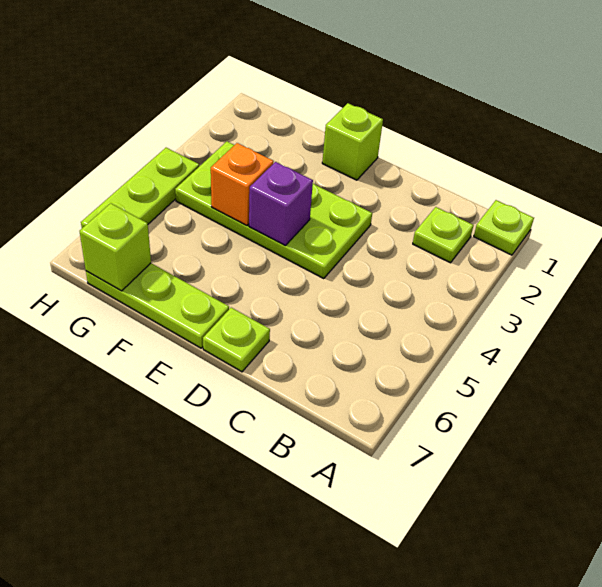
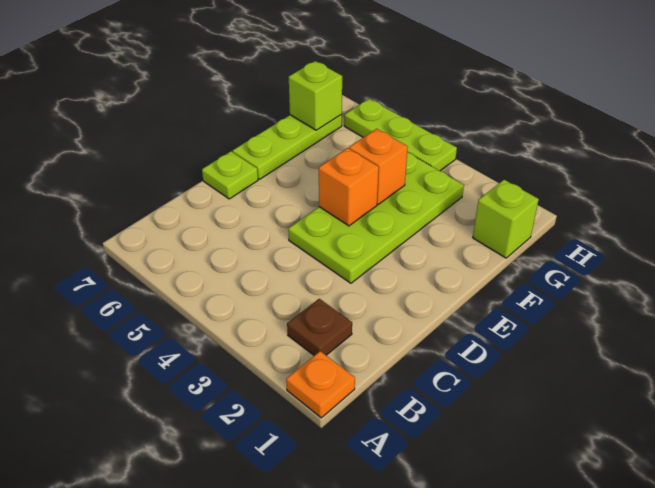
lime 1x1 plate [474,200,534,255] -> orange 1x1 plate [286,351,355,418]
lime 1x1 plate [413,207,473,263] -> brown 1x1 plate [287,299,352,356]
lime 1x1 brick [322,103,383,180] -> lime 1x1 brick moved to [473,180,539,258]
purple 1x1 brick [249,162,313,246] -> orange 1x1 brick [319,148,379,226]

